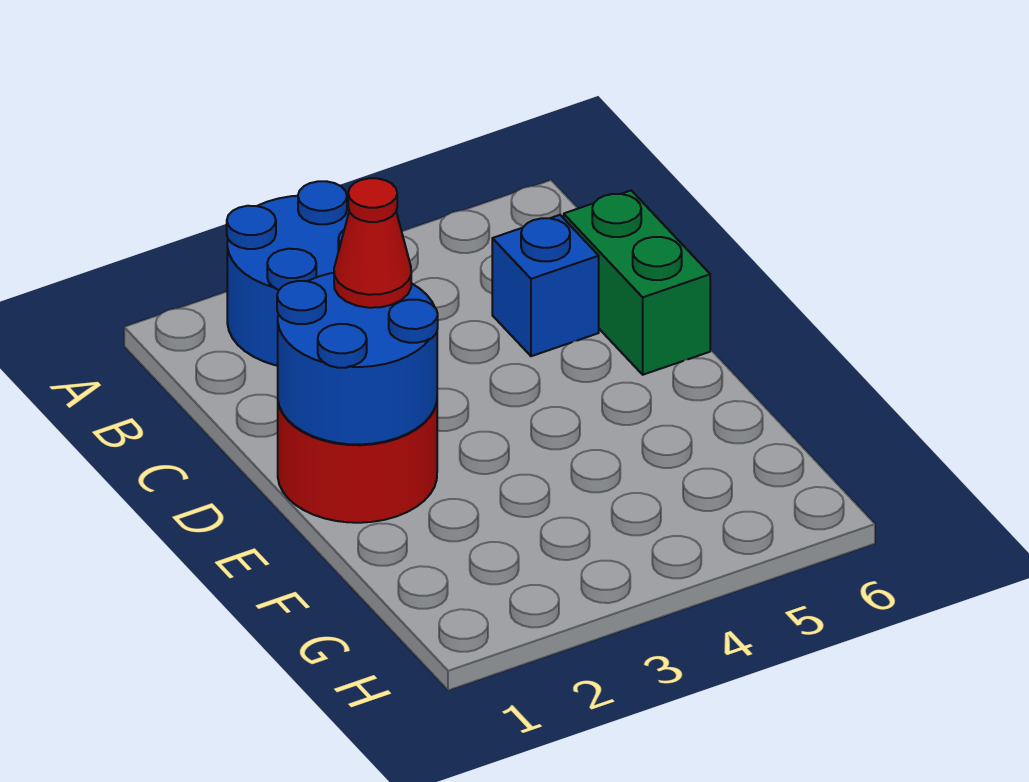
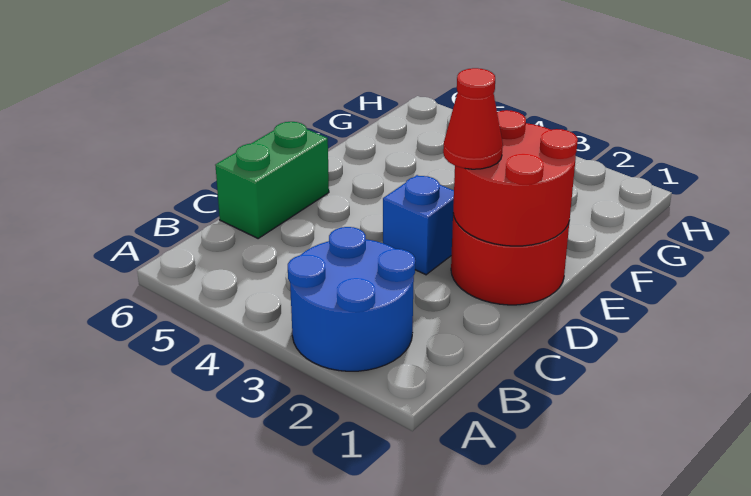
blue 1x1 brick [492,215,599,356] -> blue 1x1 brick moved to [383,175,454,275]
blue 2x2 round brick [277,273,438,444] -> red 2x2 round brick [453,110,578,246]

